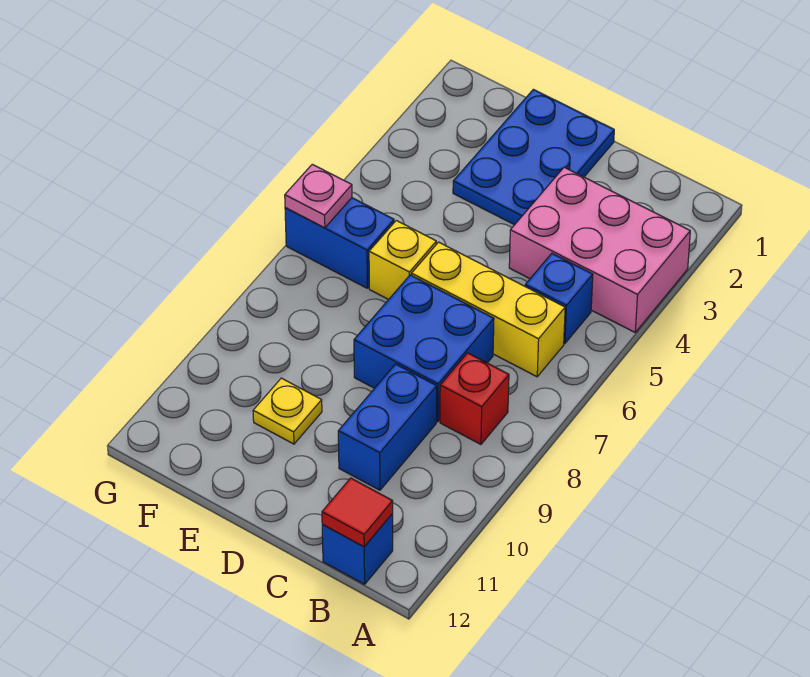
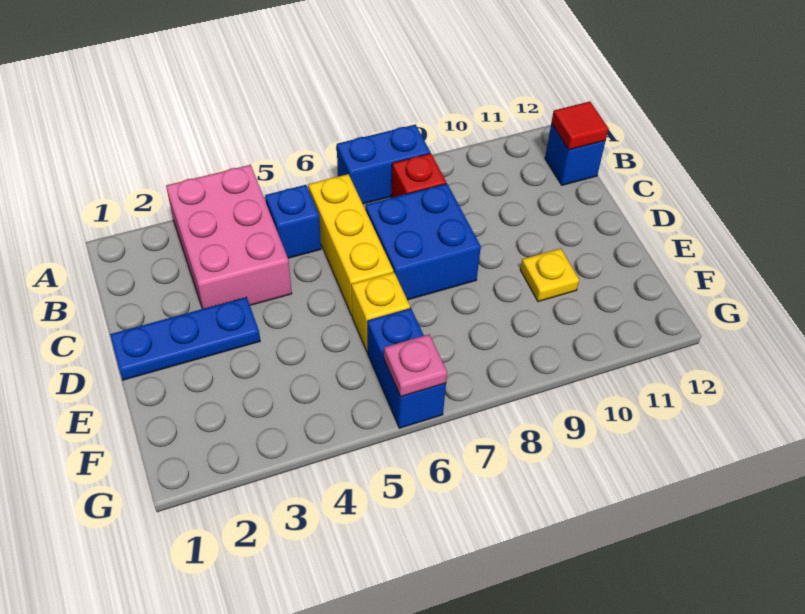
blue 1x2 brick [338,364,437,490] -> blue 1x2 brick moved to [337,125,430,204]
blue 2x3 plate [453,89,614,225] -> blue 1x3 plate [110,297,260,380]

